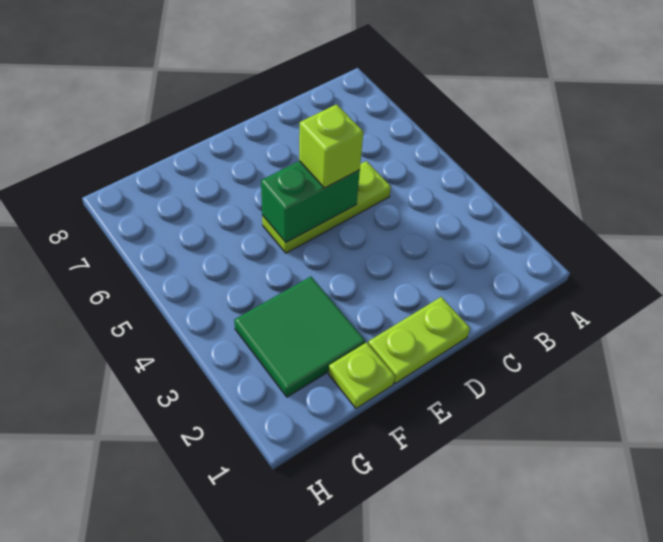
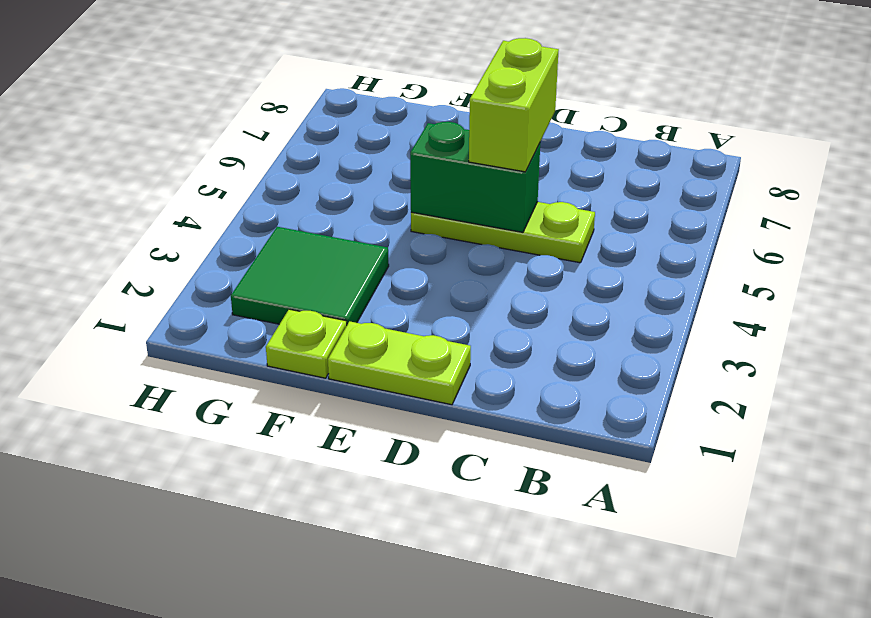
lime 1x1 brick [299,104,363,188] -> lime 1x2 brick [469,38,559,172]

